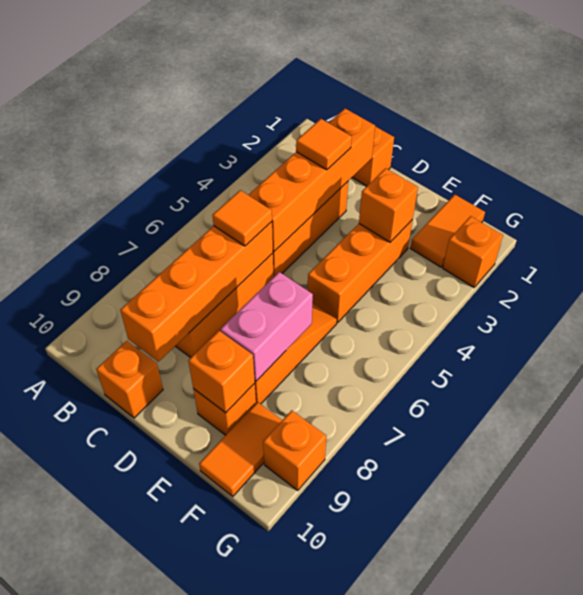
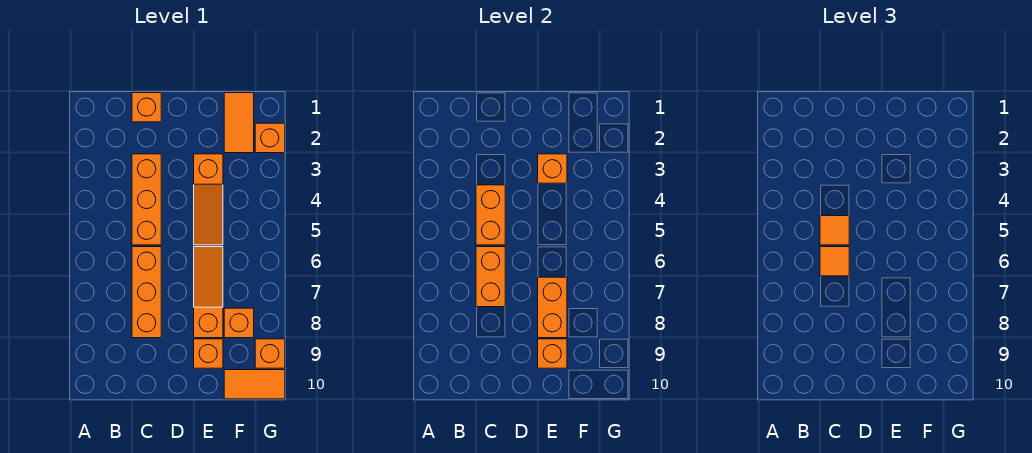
orange 1x4 brick [249,109,375,251] -> orange 1x2 brick [476,185,505,245]
orange 1x1 tile [296,119,352,170] -> orange 1x1 tile moved to [820,216,849,245]
orange 1x4 brick [120,222,273,362] -> orange 1x2 brick [476,247,505,307]
orange 1x1 brick [96,341,163,418] -> orange 1x1 brick moved to [224,308,254,338]
orange 1x3 brick [308,220,413,323] -> orange 1x3 slope [194,154,223,245]
pink 1x2 brick [220,272,313,381] -> orange 1x2 brick [538,277,567,338]
orange 1x2 tile [199,402,282,497] -> orange 1x2 tile turned to [224,370,285,399]

